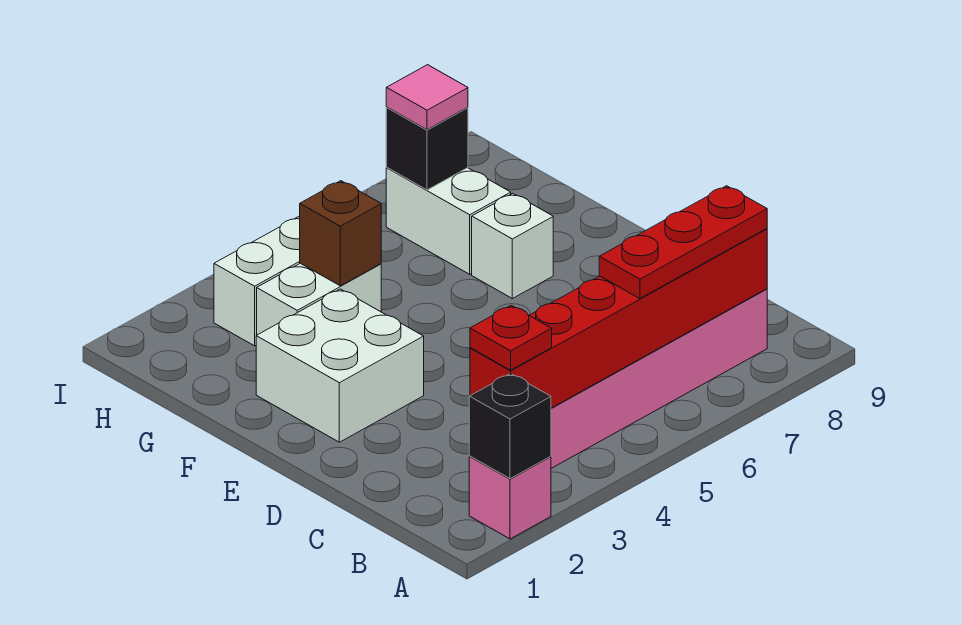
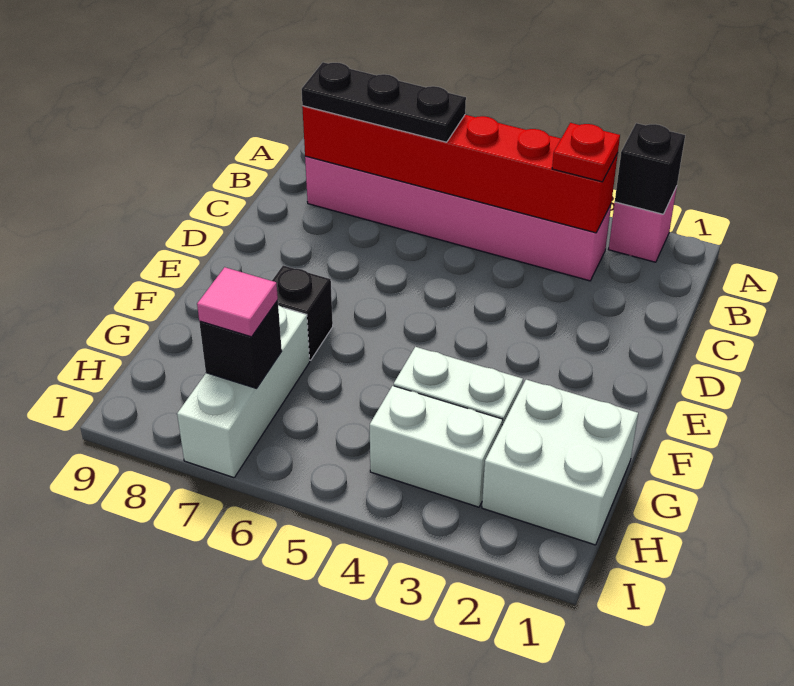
red 1x3 plate [599,186,767,299] -> black 1x3 plate [302,62,466,142]
white 2x2 brick [256,289,424,442] -> white 2x2 brick moved to [482,380,638,545]
white 1x1 brick [472,194,553,299] -> black 1x1 brick [272,265,333,360]
brown 1x1 brick [300,181,381,286] -> none
white 1x2 brick [386,168,511,274] -> white 1x3 brick [177,305,310,478]

